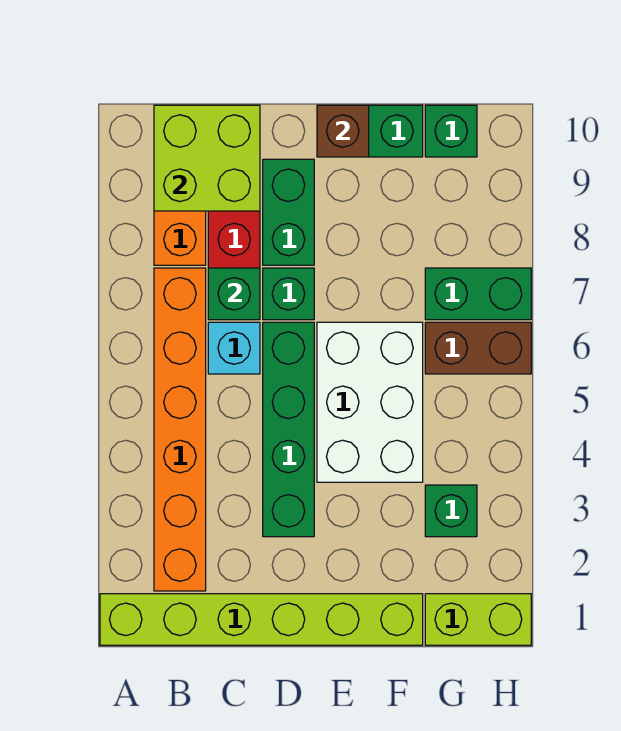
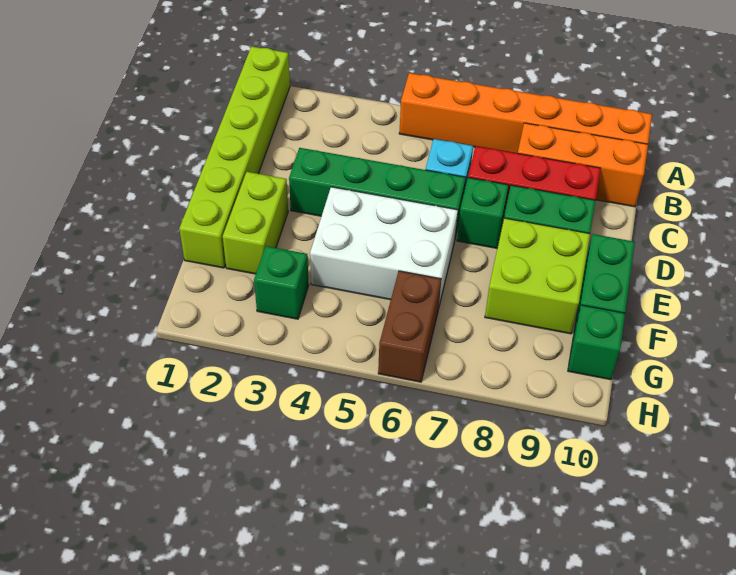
orange 1x6 brick [154,268,206,591] -> orange 1x6 brick moved to [399,73,652,153]
lime 2x2 brick [154,105,260,211] -> lime 2x2 brick moved to [485,218,590,334]
green 1x1 brick [208,268,260,320] -> none
brown 1x1 brick [317,105,369,157] -> none
lime 1x2 brick [425,594,531,645] -> lime 1x2 brick moved to [223,172,288,274]
green 1x2 brick [425,268,531,320] -> none

